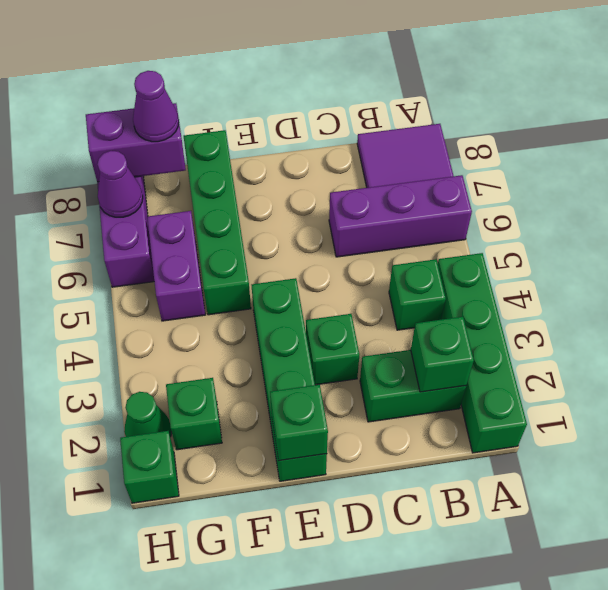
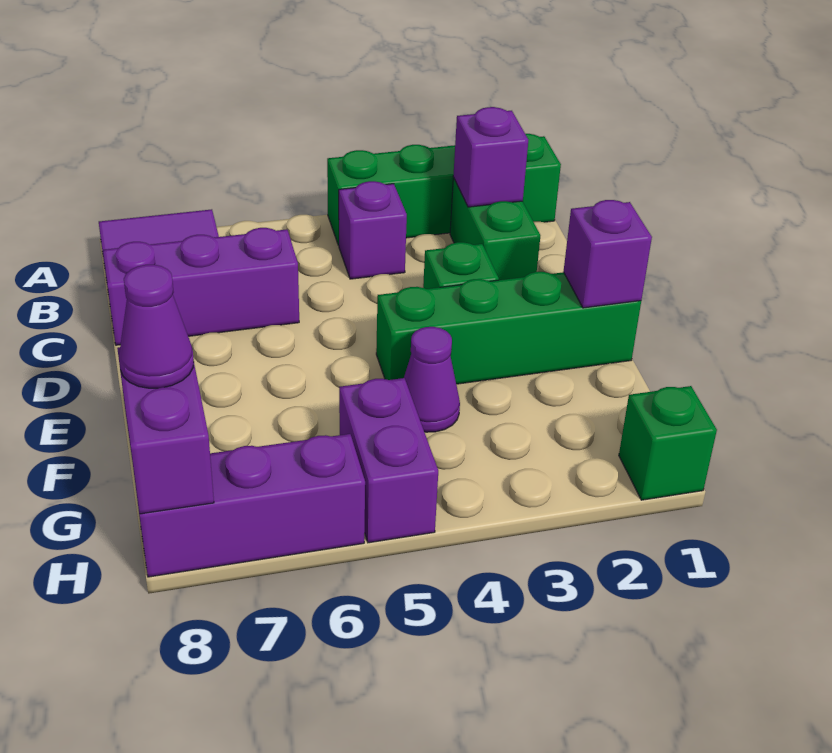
purple 1x3 brick [329,175,472,257] -> purple 1x3 brick turned to [103,228,299,345]
green 1x1 brick [411,317,474,392] -> purple 1x1 brick [453,107,528,207]
green 1x1 brick [389,259,446,330] -> purple 1x1 brick [339,181,407,279]
green 1x1 brick [270,385,328,461] -> purple 1x1 brick [563,200,652,308]
green 1x4 brick [184,130,251,315] -> none
green 1x1 brick [166,378,222,450] -> none
purple 1x2 brick [147,211,205,321] -> purple 1x2 brick turned to [339,378,438,543]
green 1x1 cone [124,392,171,437] -> none
purple 1x1 cone [97,151,143,217] -> purple 1x1 cone moved to [404,327,460,432]

